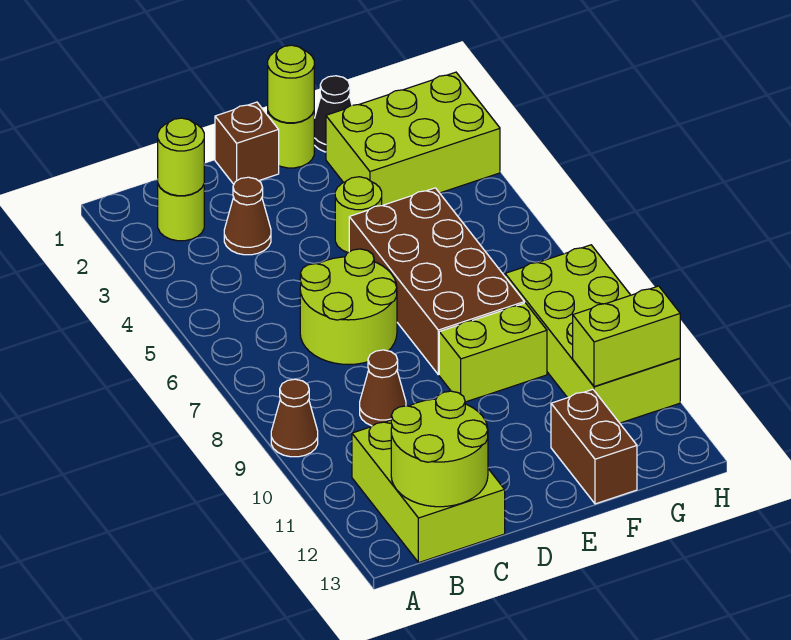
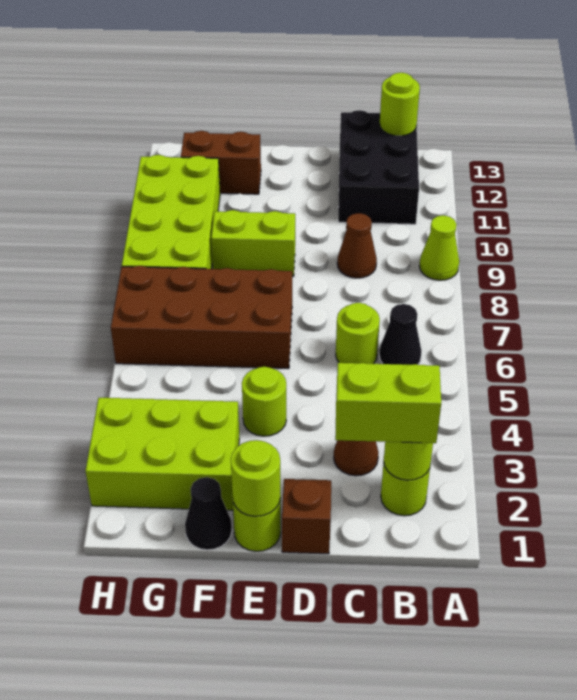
brown 1x1 cone [271,379,318,457] -> lime 1x1 cone [419,215,459,280]
none -> black 1x1 cone [379,304,421,365]
lime 2x3 brick [352,420,505,563] -> black 2x3 brick [338,110,419,224]
lime 2x2 round brick [391,391,488,507] -> lime 1x1 round brick [380,73,420,136]
lime 2x2 round brick [300,249,397,365] -> lime 1x1 round brick [336,303,380,364]
brown 2x4 brick [349,188,524,375] -> brown 2x4 brick turned to [111,266,292,369]
brown 1x2 brick [551,389,637,504] -> brown 1x2 brick turned to [181,131,261,194]
lime 1x2 brick [573,286,680,387] -> lime 1x2 brick moved to [335,363,441,443]

